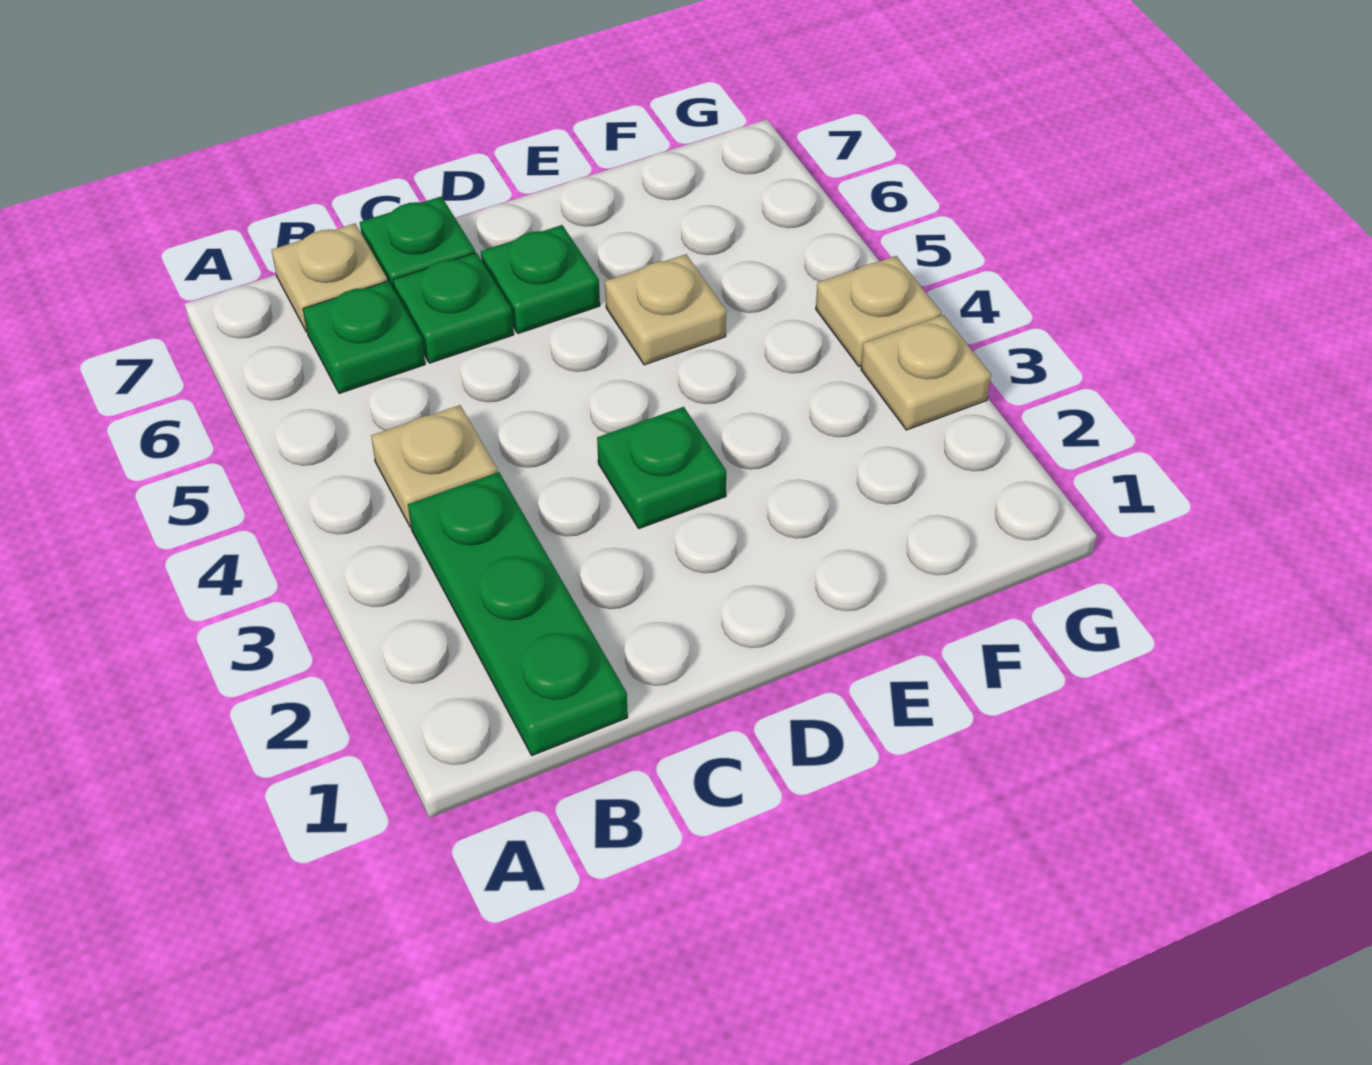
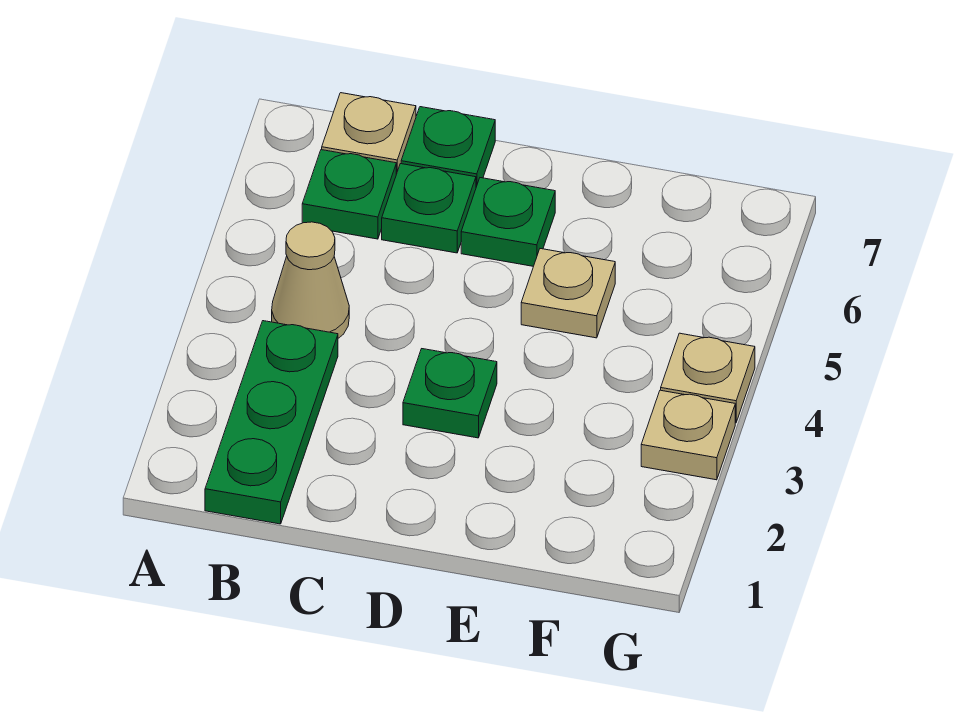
tan 1x1 plate [371,405,498,527] -> tan 1x1 cone [272,222,349,338]

